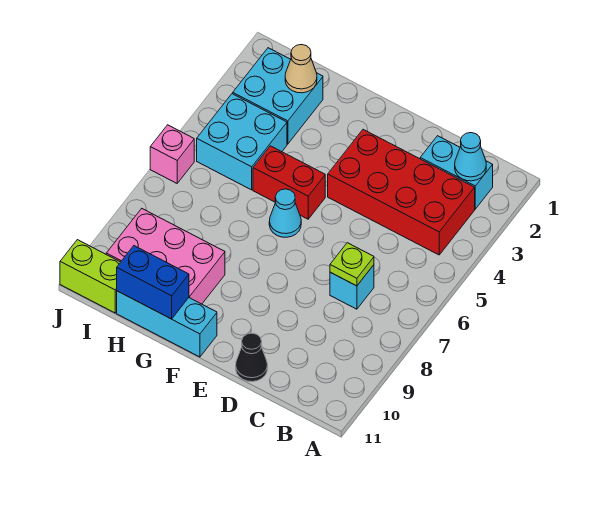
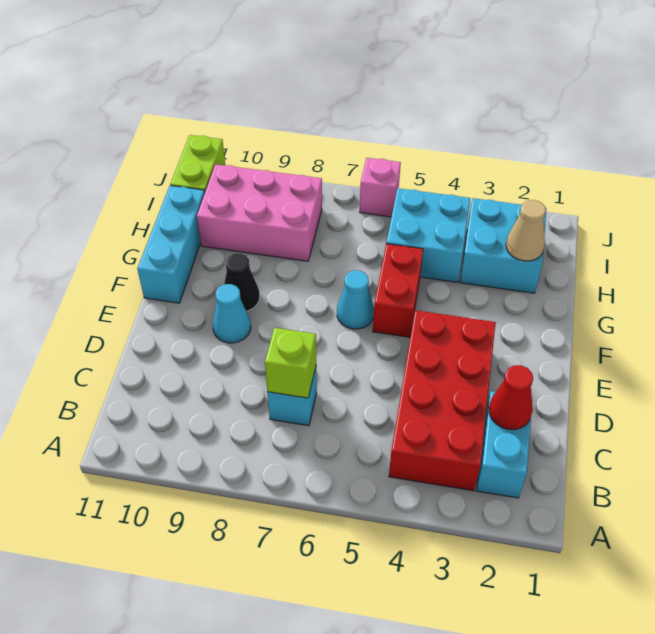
cyan 1x1 cone [455,133,486,181] -> cyan 1x1 cone moved to [213,284,251,343]
none -> red 1x1 cone [489,365,533,430]
lime 1x1 plate [330,243,374,286] -> lime 1x1 brick [265,328,316,398]
black 1x1 cone [236,333,268,382] -> black 1x1 cone moved to [224,254,260,311]
pink 2x3 brick [106,209,225,304] -> pink 2x3 brick turned to [197,164,322,261]
blue 1x2 brick [117,246,189,319] -> none

